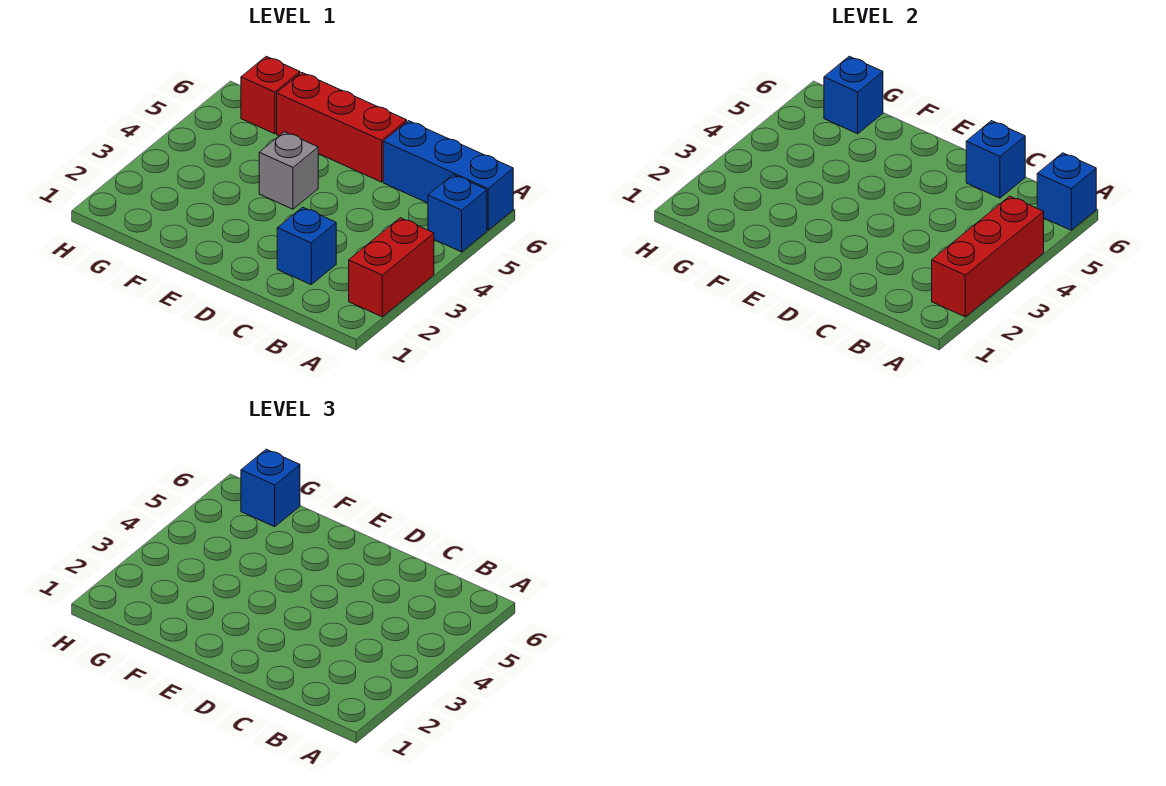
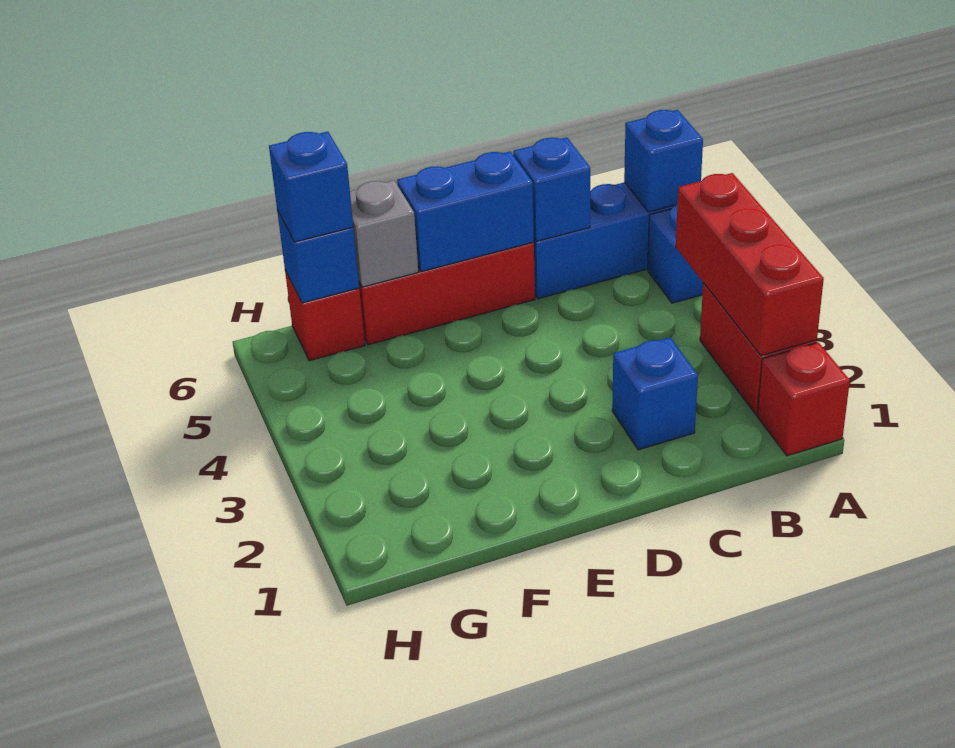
none -> red 1x1 brick [757,342,850,456]
none -> blue 1x2 brick [397,152,534,272]
grey 1x1 brick [259,132,318,209] -> grey 1x1 brick moved to [350,180,418,287]

